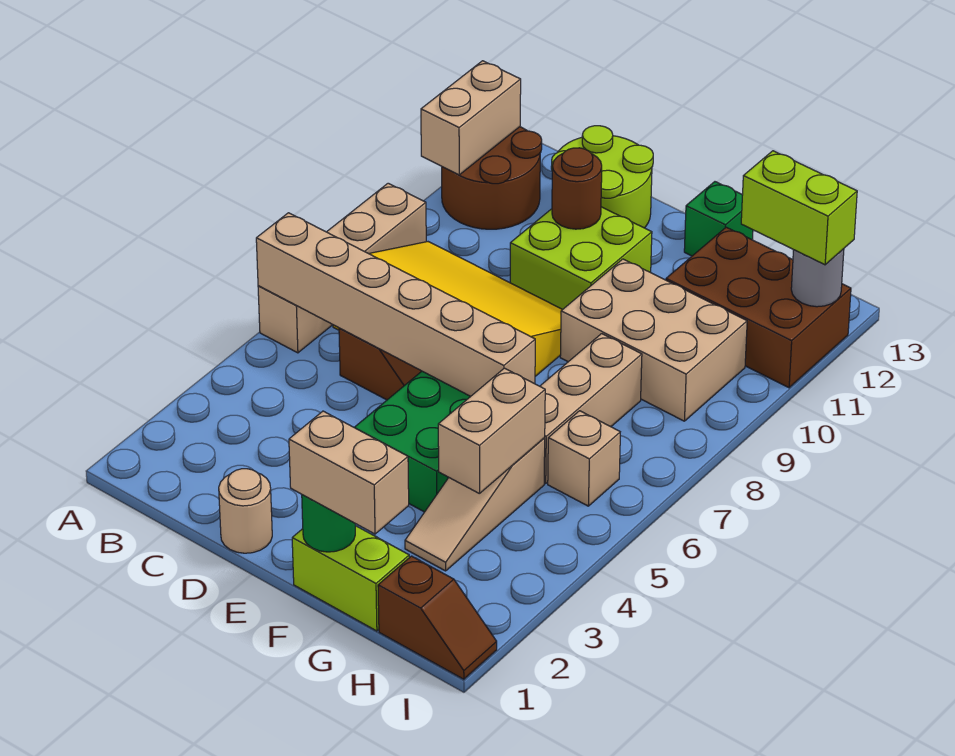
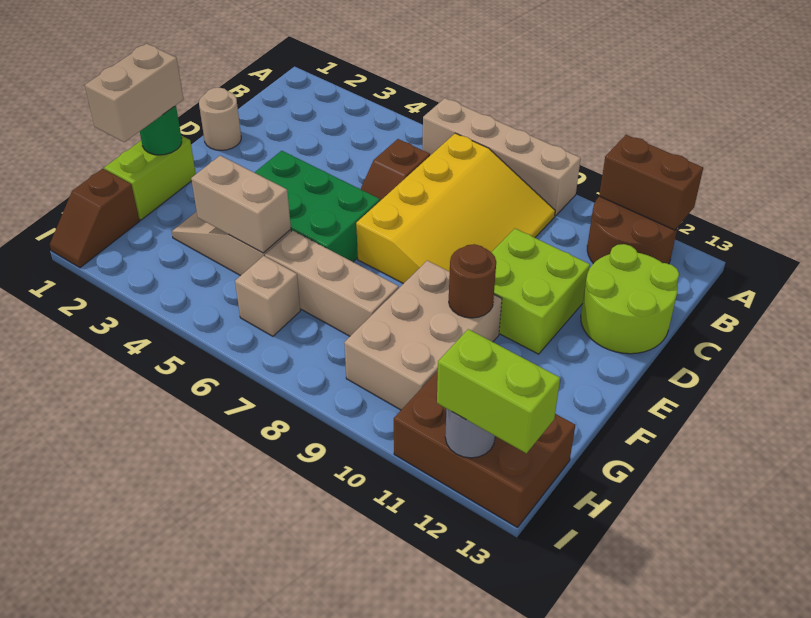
tan 1x6 brick [256,213,535,396] -> none
tan 1x2 brick [421,61,521,175] -> brown 1x2 brick [599,135,703,230]
brown 1x1 round brick [552,148,602,229] -> brown 1x1 round brick moved to [449,244,496,318]
green 1x1 brick [684,182,753,256] -> none
brown 2x3 brick [666,227,851,388] -> brown 2x3 brick turned to [394,371,575,528]
lime 1x2 brick [741,151,857,265] -> lime 1x2 brick turned to [437,329,560,453]

